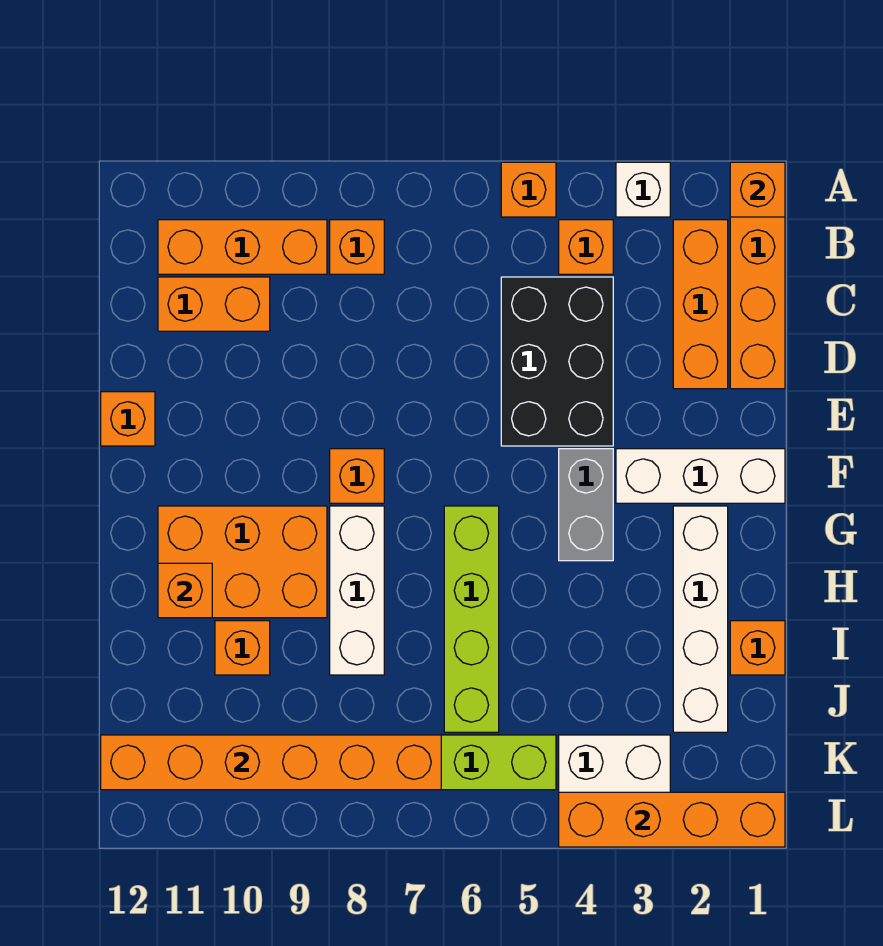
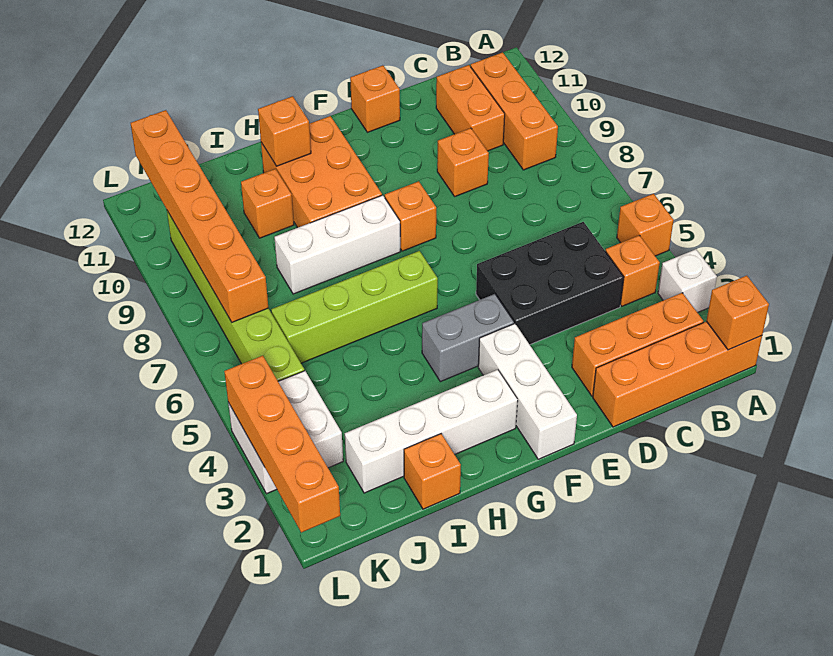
orange 1x1 brick [330,220,384,274] -> orange 1x1 brick moved to [437,128,489,196]

